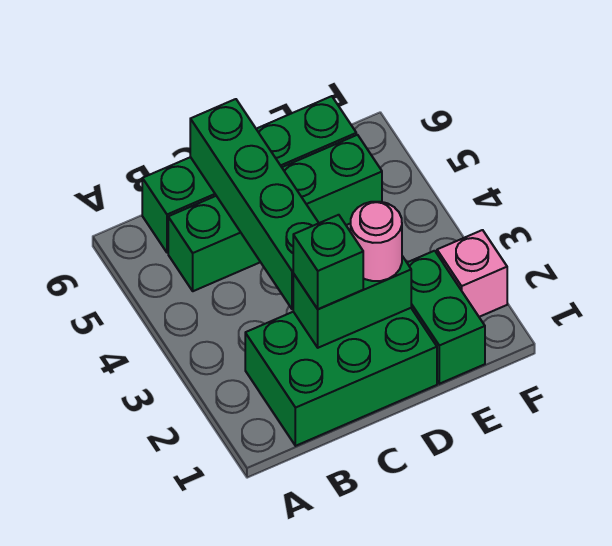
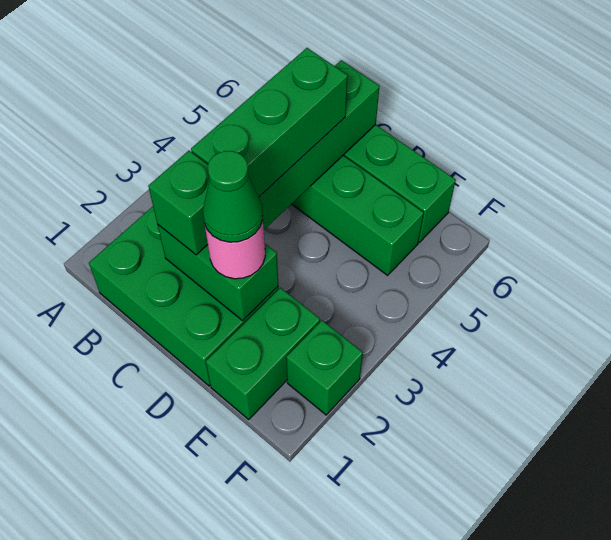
none -> green 1x3 brick [191,48,348,197]
none -> green 1x1 cone [203,151,263,242]
pink 1x1 brick [437,230,507,317] -> green 1x1 brick [286,321,363,415]

